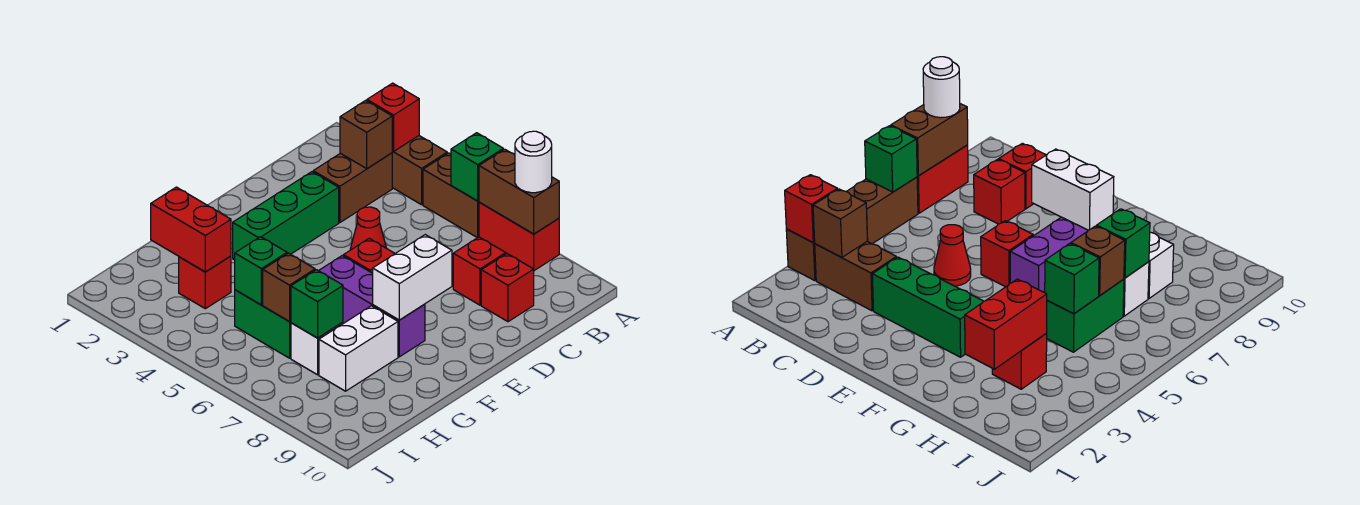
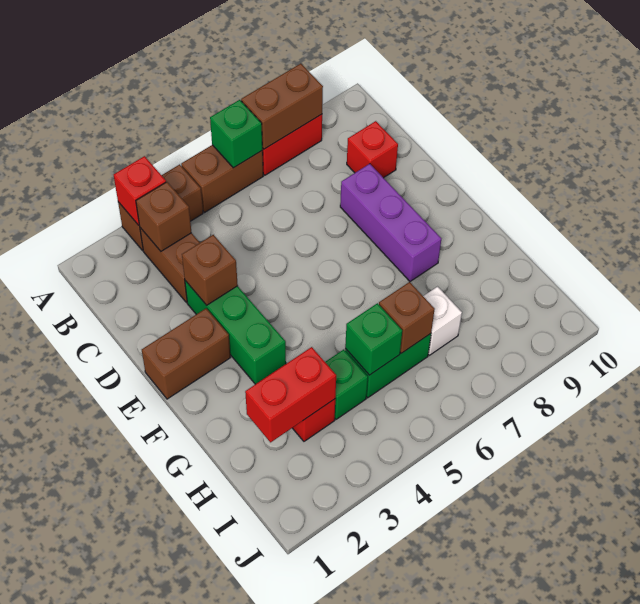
white 1x1 round brick [515,131,552,193] -> none
red 1x1 brick [453,237,506,305] -> none
none -> brown 1x1 brick [182,235,238,305]
red 1x1 cone [350,207,386,250] -> none
none -> brown 1x2 brick [142,308,230,399]
red 1x1 brick [344,238,395,273] -> none
white 1x2 brick [373,235,452,320] -> none
purple 1x3 brick [319,256,425,357] -> purple 1x3 brick turned to [340,164,441,282]
white 1x2 brick [319,306,398,391] -> none
green 1x1 brick [291,270,343,338] -> green 1x1 brick moved to [325,350,368,419]

